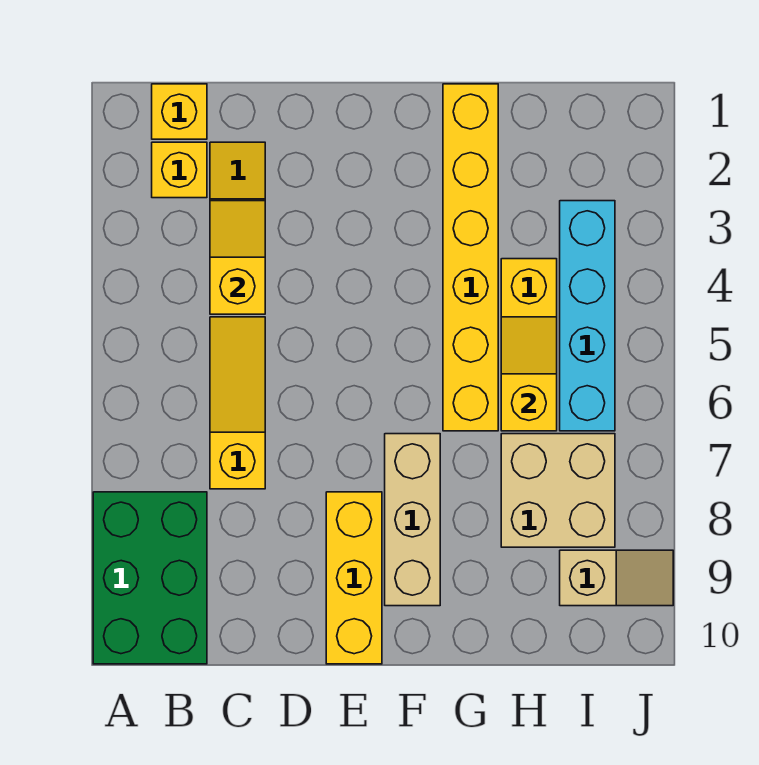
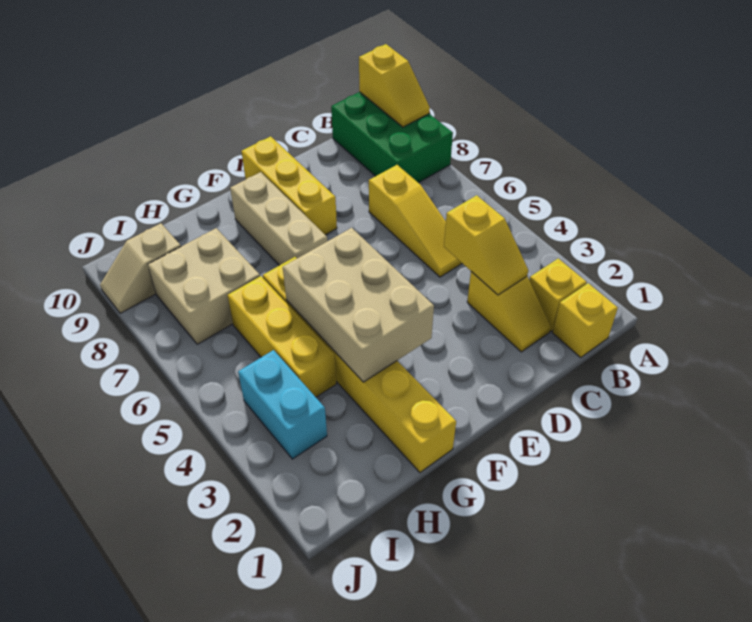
none -> tan 2x3 brick [283,228,434,382]
yellow 1x2 slope [501,317,557,431] -> yellow 1x2 slope moved to [359,44,430,127]
cyan 1x4 brick [560,201,615,431] -> cyan 1x2 brick [238,350,327,459]

